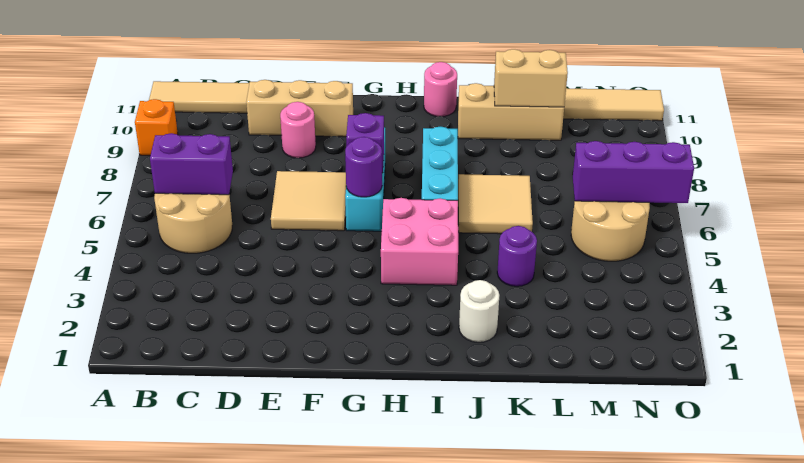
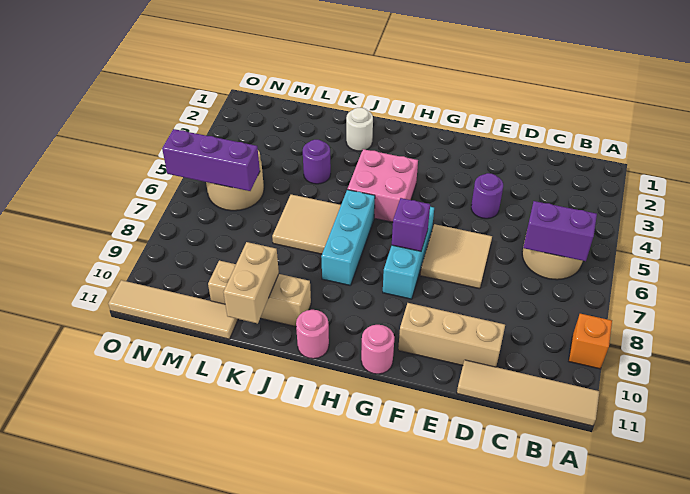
pink 1x1 round brick [280,102,316,158] -> pink 1x1 round brick moved to [361,325,395,374]
purple 1x1 round brick [345,137,382,197] -> purple 1x1 round brick moved to [471,173,503,219]
tan 1x2 brick [494,49,568,107] -> tan 1x2 brick turned to [223,242,279,323]

